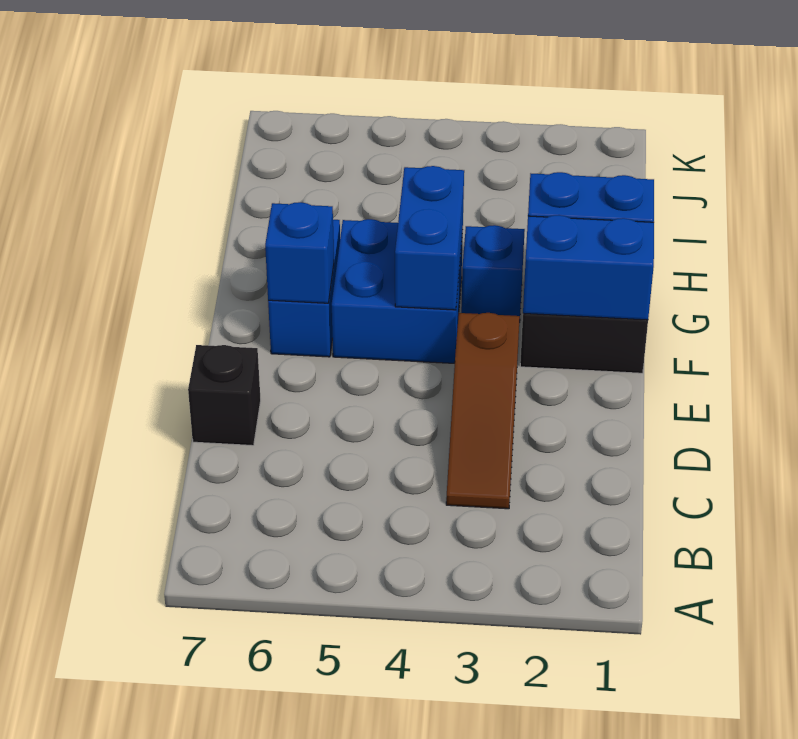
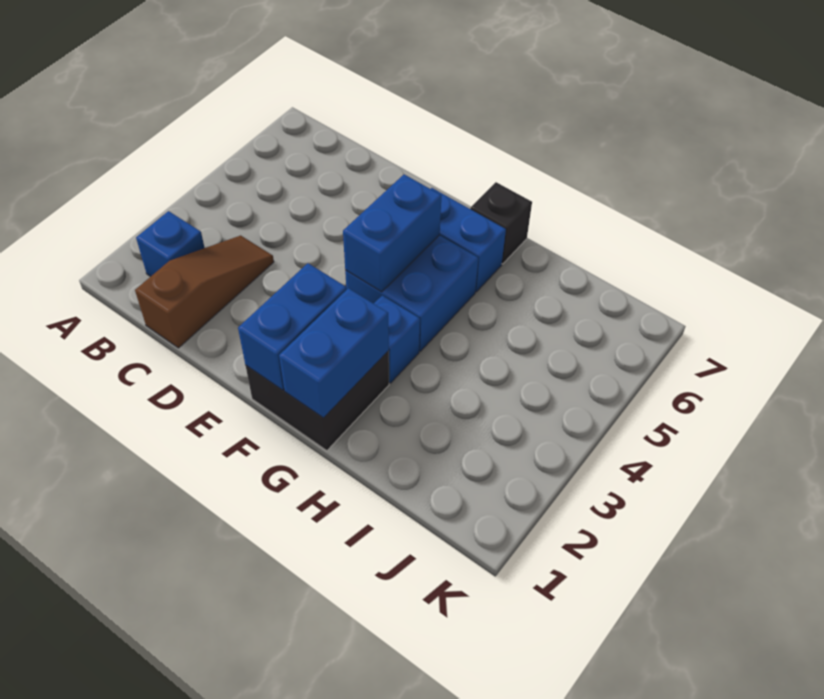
brown 1x3 slope [446,313,520,509] -> brown 1x3 slope turned to [135,235,274,348]
black 1x1 brick [188,345,261,446] -> black 1x1 brick moved to [470,182,532,264]
blue 1x2 brick [395,166,464,310] -> blue 1x2 brick turned to [343,174,441,292]
blue 1x1 brick [265,202,334,303] -> blue 1x1 brick moved to [136,211,204,277]

